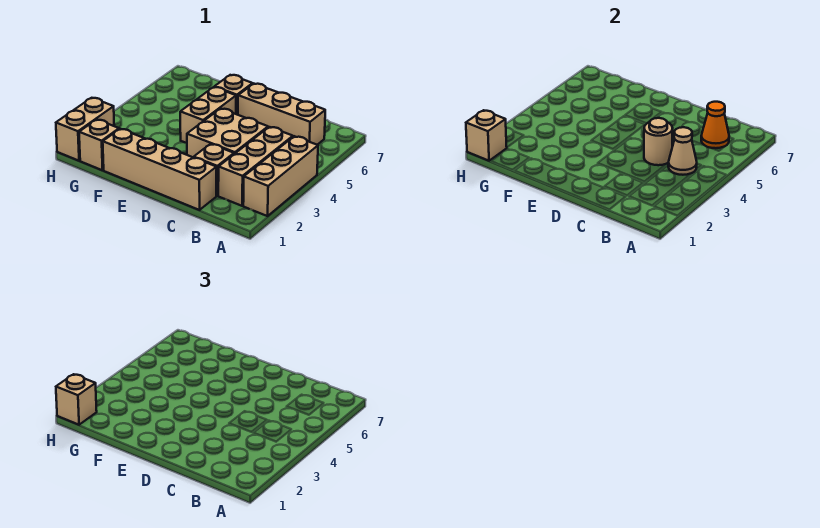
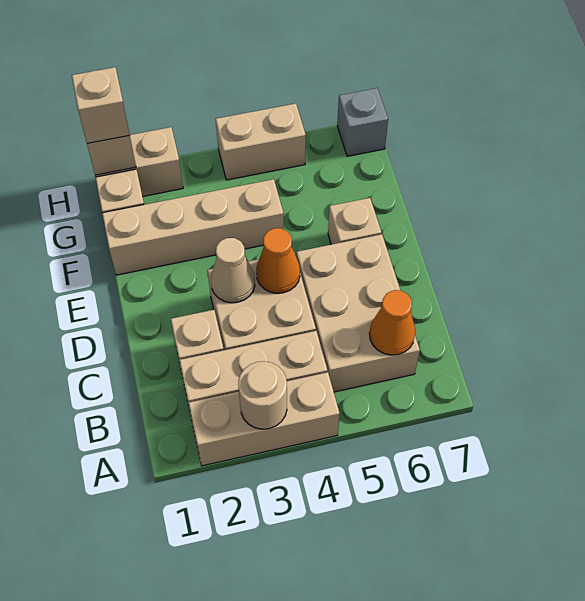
tan 1x1 cone [668,127,697,175] -> tan 1x1 cone moved to [211,238,255,303]
tan 1x3 brick [238,84,325,145] -> tan 2x3 brick [297,234,420,392]
tan 1x4 brick [103,129,217,210] -> tan 1x4 brick turned to [102,179,284,275]
tan 1x1 round brick [644,118,673,165] -> tan 1x1 round brick moved to [238,361,287,429]
none -> orange 1x1 cone [256,228,300,293]
tan 1x2 brick [180,87,236,143] -> tan 1x2 brick moved to [216,103,306,180]
none -> grey 1x1 brick [337,88,388,156]

